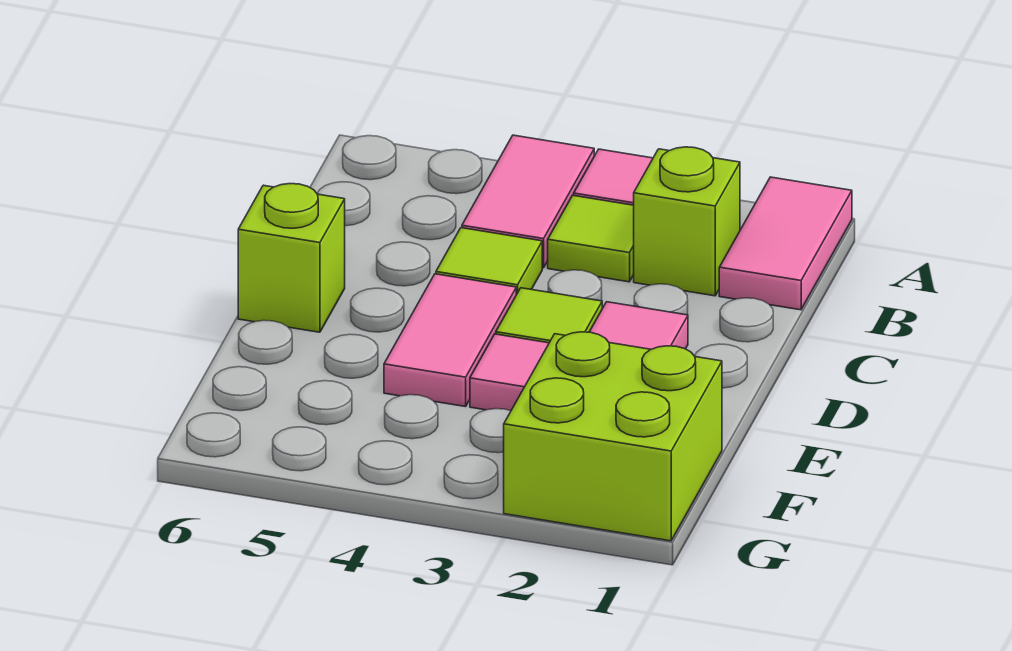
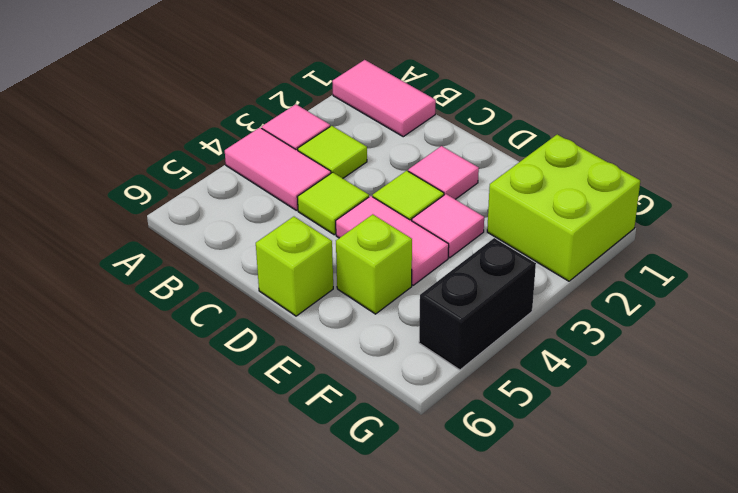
lime 1x1 brick [634,147,740,296] -> lime 1x1 brick moved to [336,214,412,314]
none -> black 1x2 brick [419,238,536,370]

